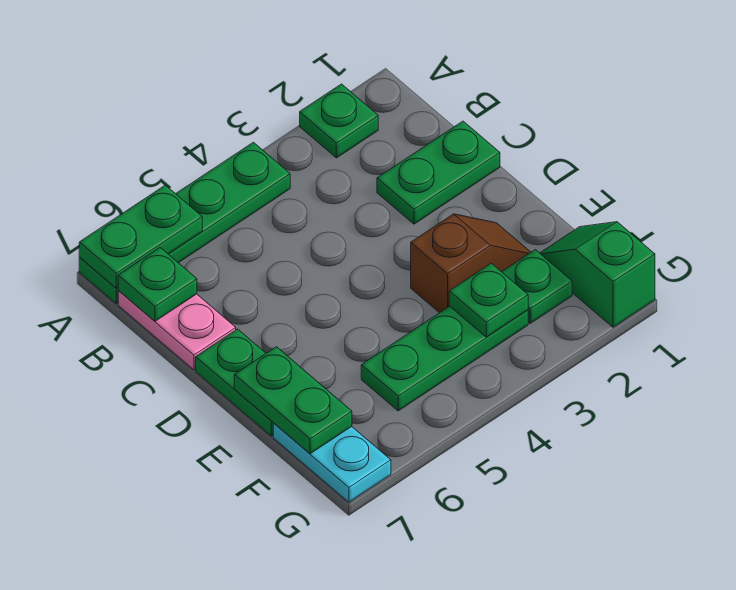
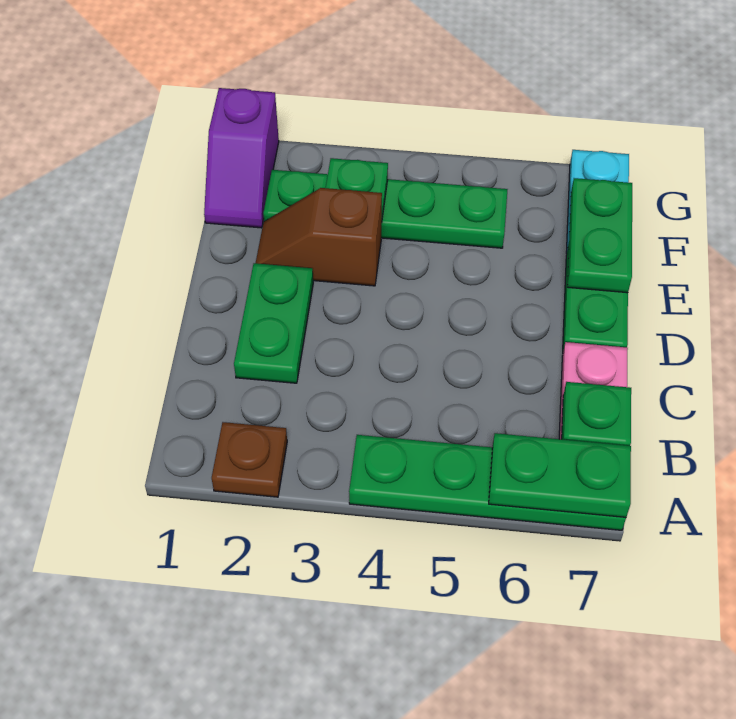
green 1x1 plate [300,84,378,158] -> brown 1x1 plate [212,422,287,497]
green 1x2 plate [377,121,500,224] -> green 1x2 plate turned to [234,263,313,383]
green 1x2 slope [540,222,655,327] -> purple 1x2 slope [204,88,279,228]

